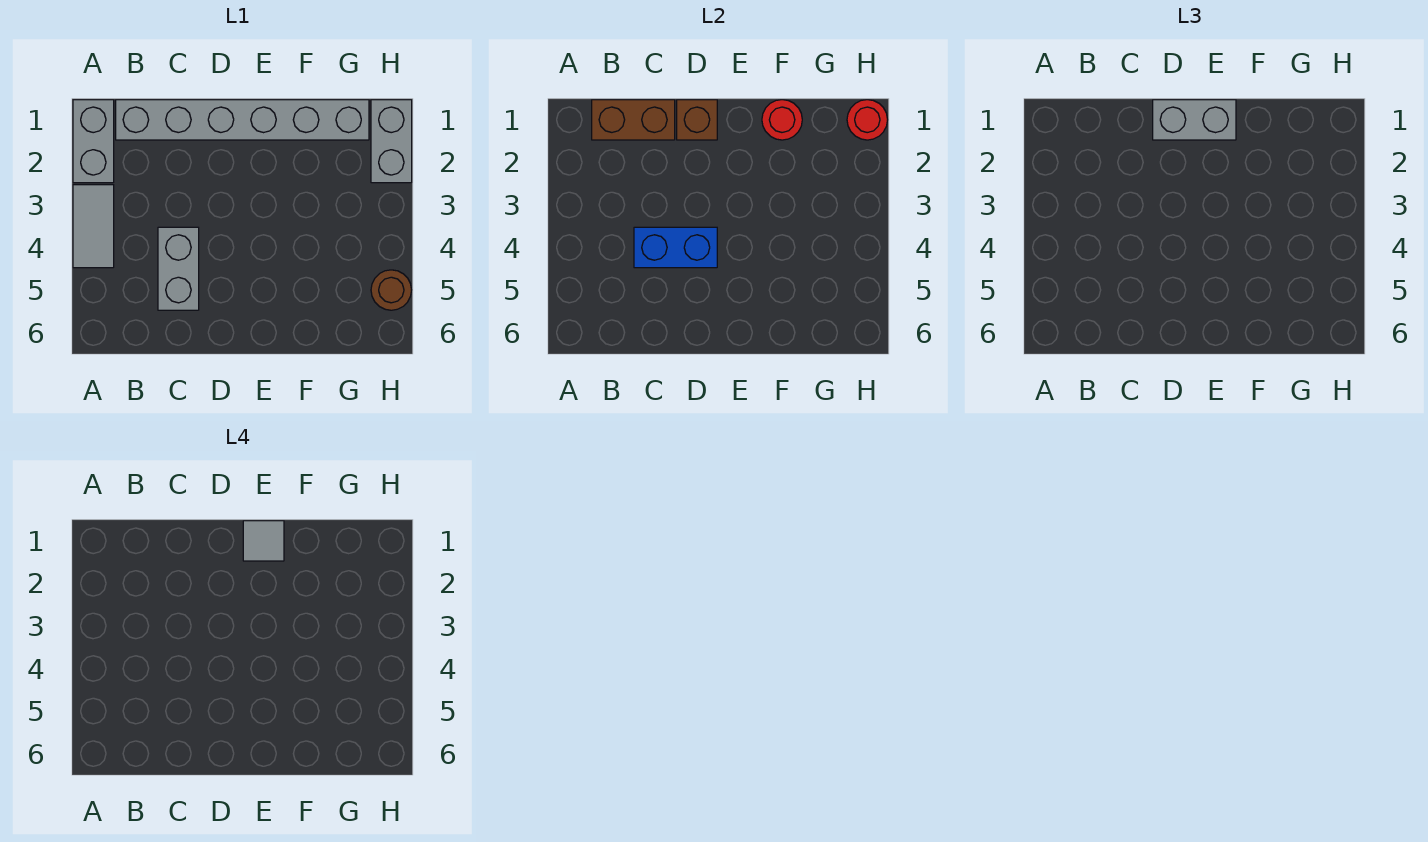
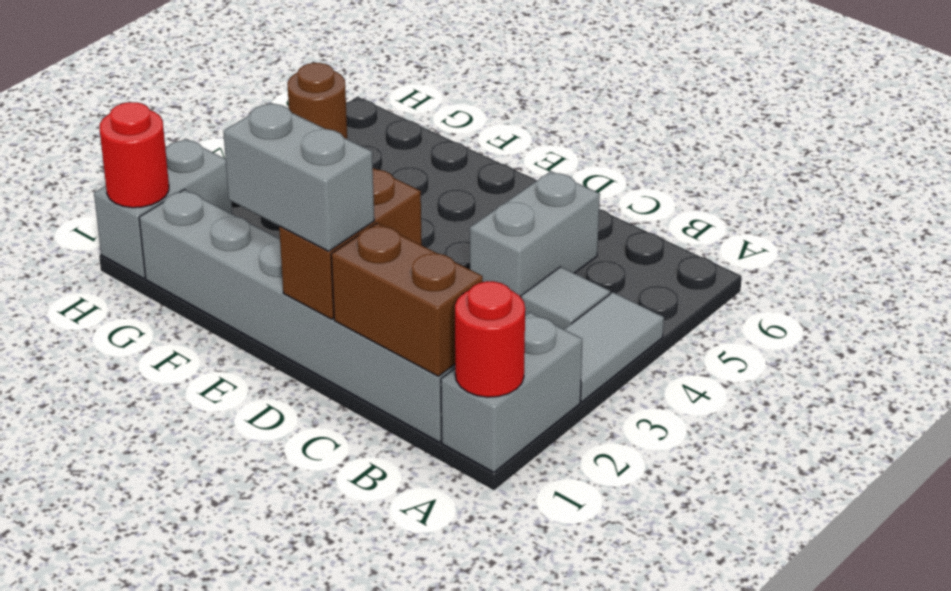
blue 1x2 brick [634,227,717,268] -> none
brown 1x1 brick [677,100,717,140] -> brown 1x2 brick [279,168,422,319]
grey 1x1 tile [243,521,284,561] -> grey 1x1 tile moved to [521,267,610,329]
red 1x1 round brick [762,100,802,140] -> red 1x1 round brick moved to [455,281,525,397]

